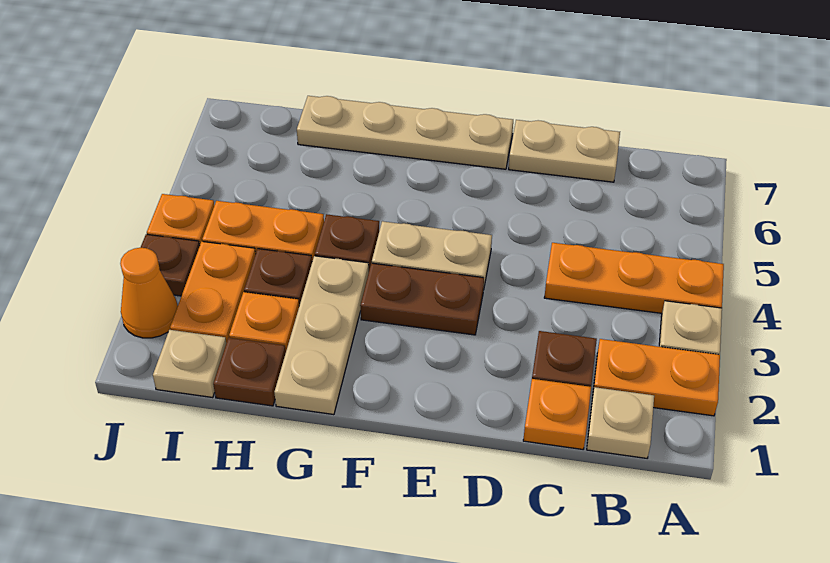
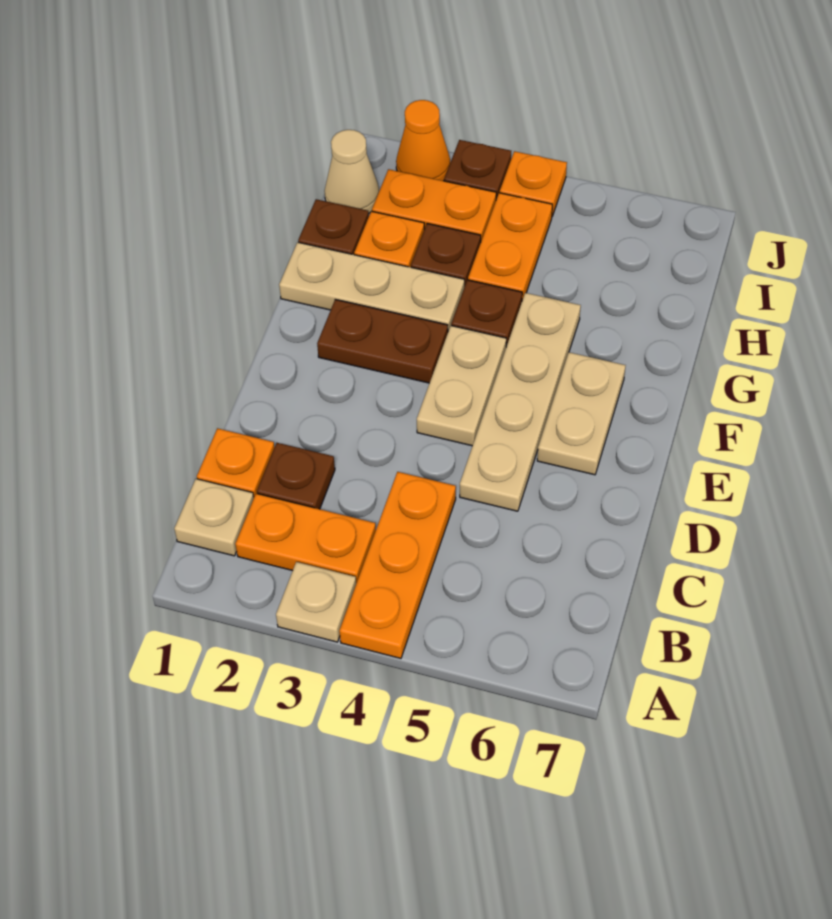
orange 1x2 plate [593,339,720,416] -> orange 1x2 plate turned to [235,494,376,583]
tan 1x2 plate [509,120,620,182] -> tan 1x2 plate moved to [537,352,626,475]
brown 1x2 plate [360,263,484,335] -> brown 1x2 plate turned to [317,299,448,383]
tan 1x4 plate [297,96,513,169] -> tan 1x4 plate moved to [460,293,581,511]
tan 1x1 plate [153,330,226,398] -> tan 1x1 cone [325,130,379,213]

